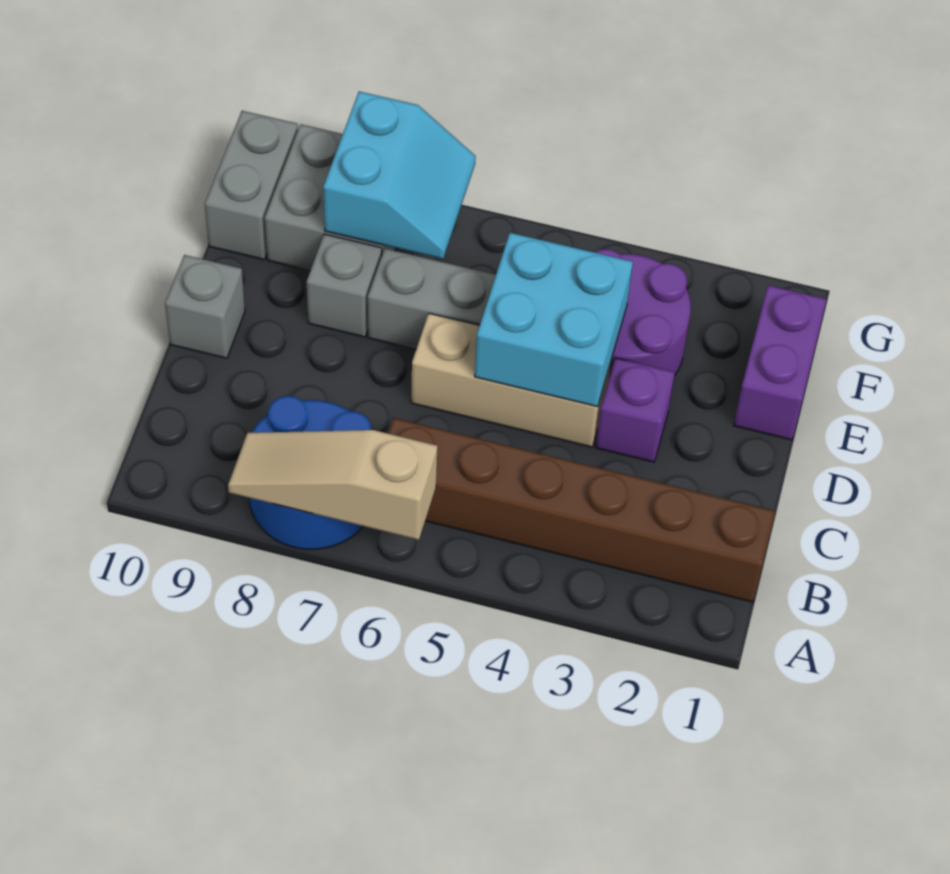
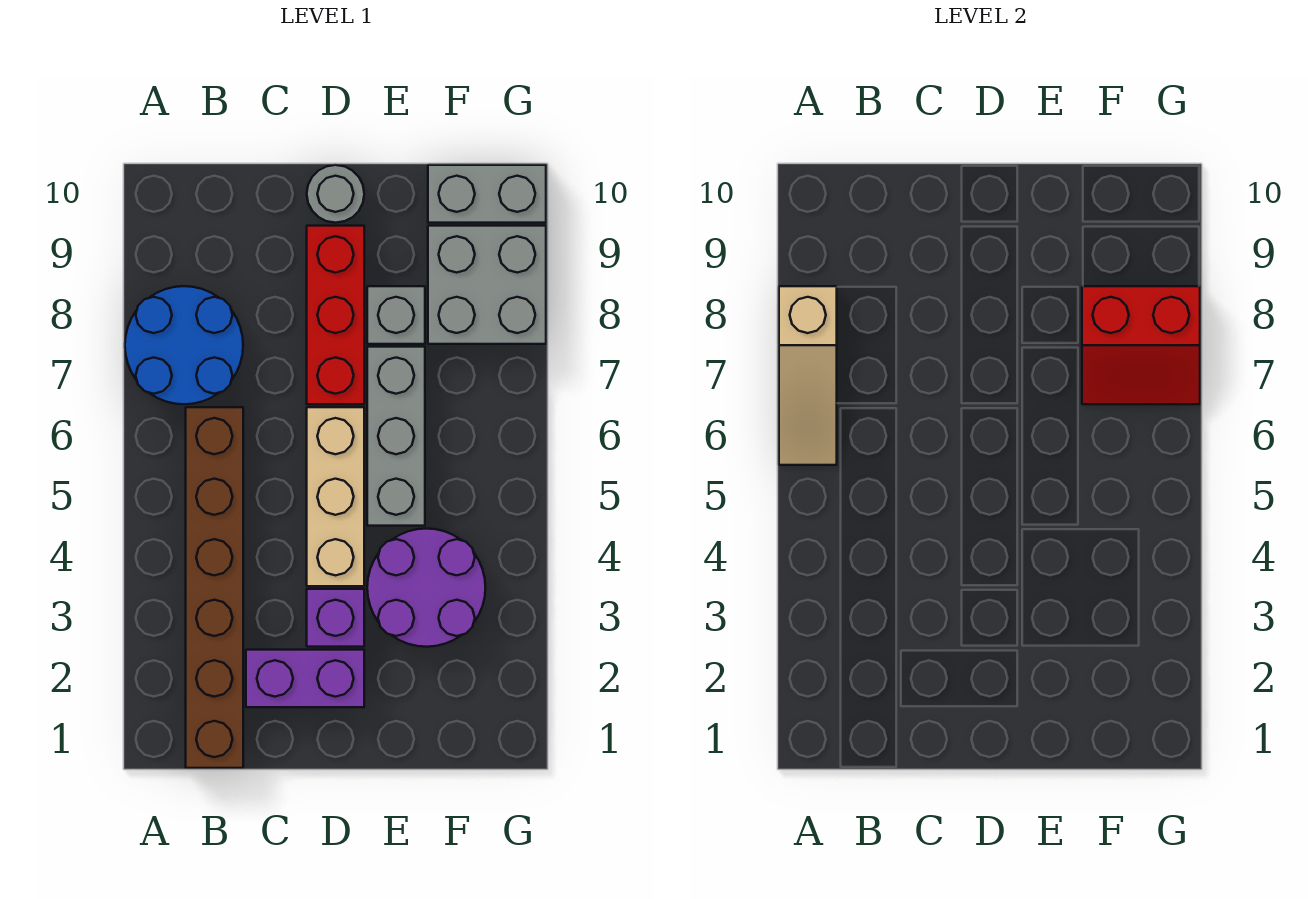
tan 1x3 slope [228,430,437,540] -> tan 1x3 slope turned to [779,286,837,465]
cyan 2x2 brick [475,233,633,407] -> none
none -> red 1x3 brick [307,226,364,404]
grey 1x1 brick [165,255,245,358] -> grey 1x1 round brick [307,165,364,223]
purple 1x2 brick [733,285,827,440] -> purple 1x2 brick moved to [246,650,364,707]
cyan 2x2 slope [323,91,476,259] -> red 2x2 slope [1082,286,1200,404]

